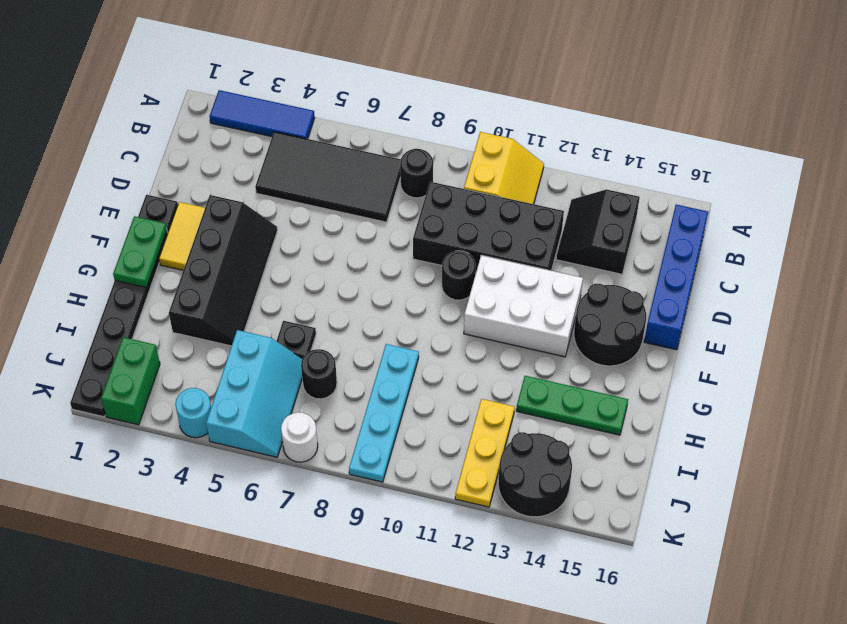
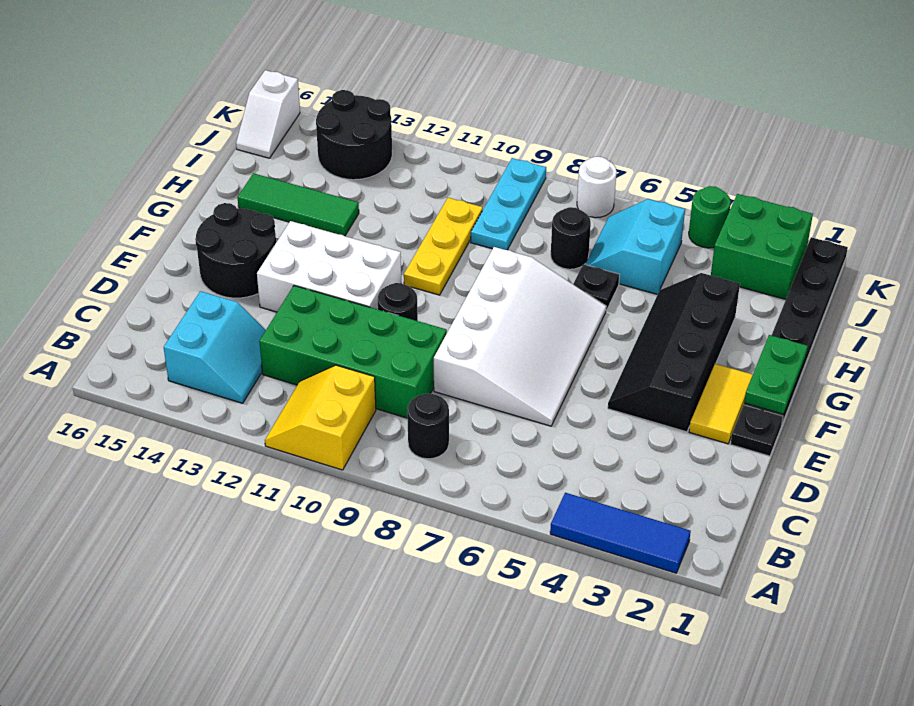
black 2x4 tile [255,132,401,222] -> none
black 2x2 slope [556,189,640,274] -> cyan 2x2 slope [164,291,266,403]
blue 1x4 brick [644,205,708,350] -> none
black 2x4 brick [413,182,564,273] -> green 2x4 brick [259,286,447,418]
none -> white 3x4 slope [434,247,606,426]
cyan 1x4 plate [349,344,419,482] -> cyan 1x3 plate [471,158,546,250]
green 1x3 plate [516,376,628,435] -> green 1x3 tile [238,173,359,236]
cyan 2x3 slope [206,330,302,457] -> cyan 2x2 slope [585,199,685,294]
yellow 1x3 plate [455,399,515,507] -> yellow 1x3 plate moved to [404,198,483,295]
green 1x2 brick [101,337,160,425] -> green 2x2 brick [711,194,813,299]
none -> white 1x2 slope [236,70,300,158]
cyan 1x1 round brick [175,388,211,438] -> green 1x1 round brick [689,186,731,248]

